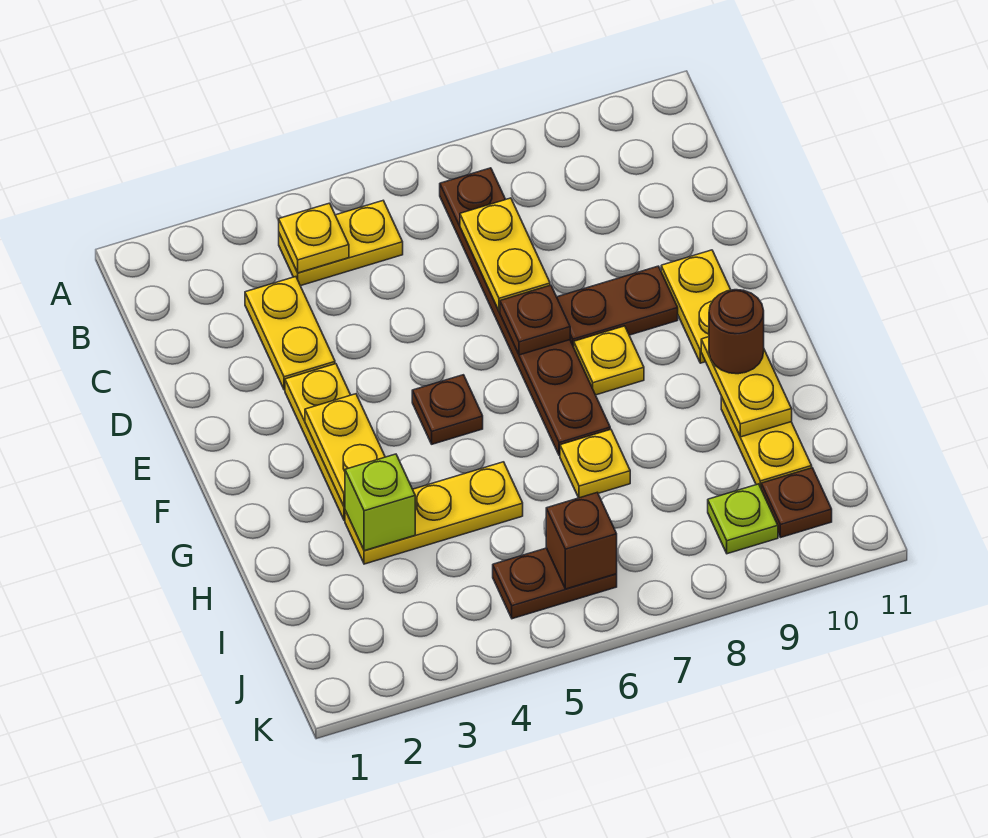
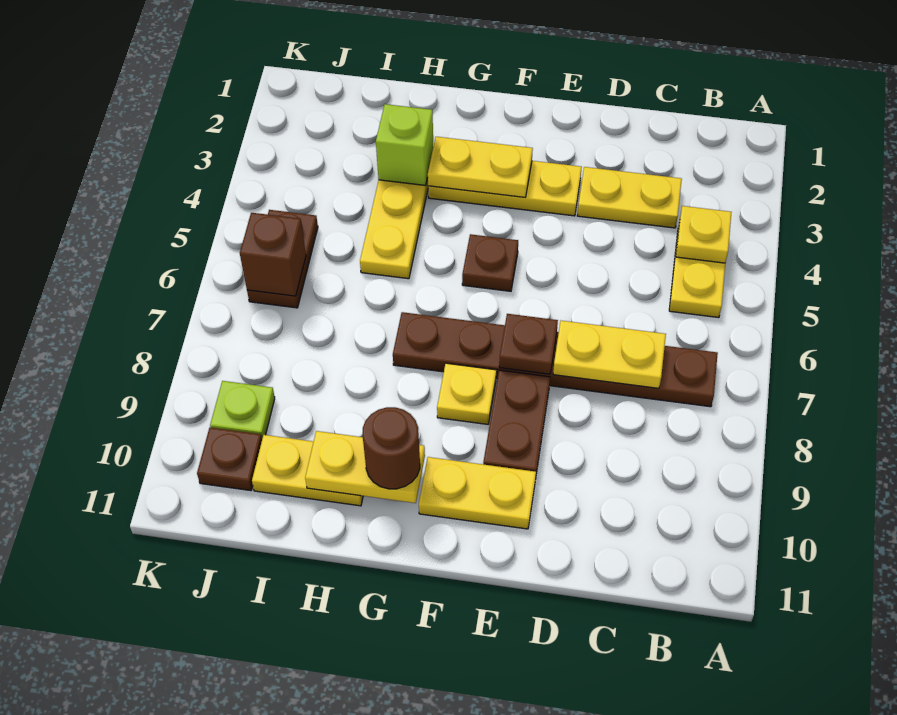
yellow 1x1 plate [560,429,630,498] -> none

